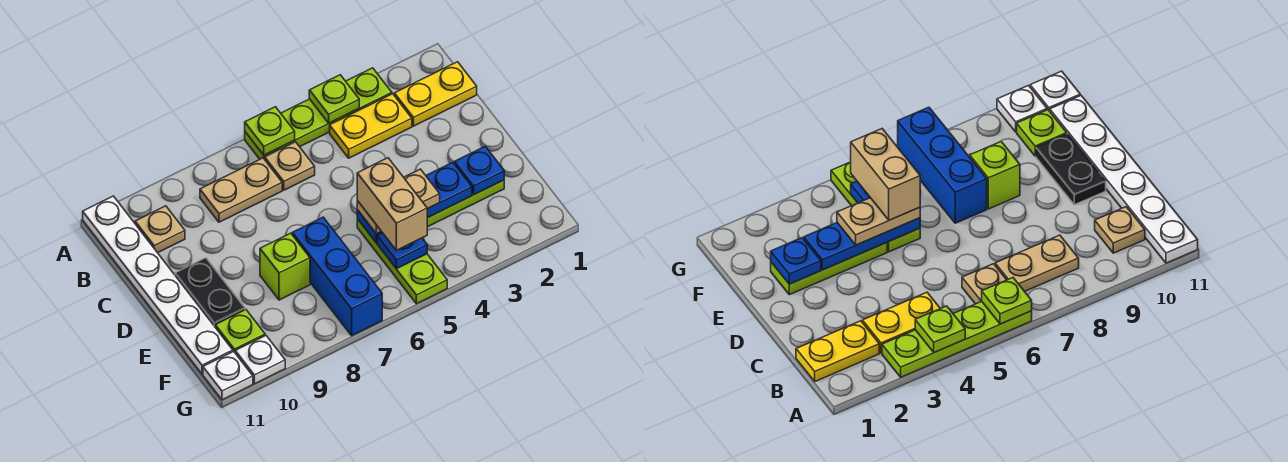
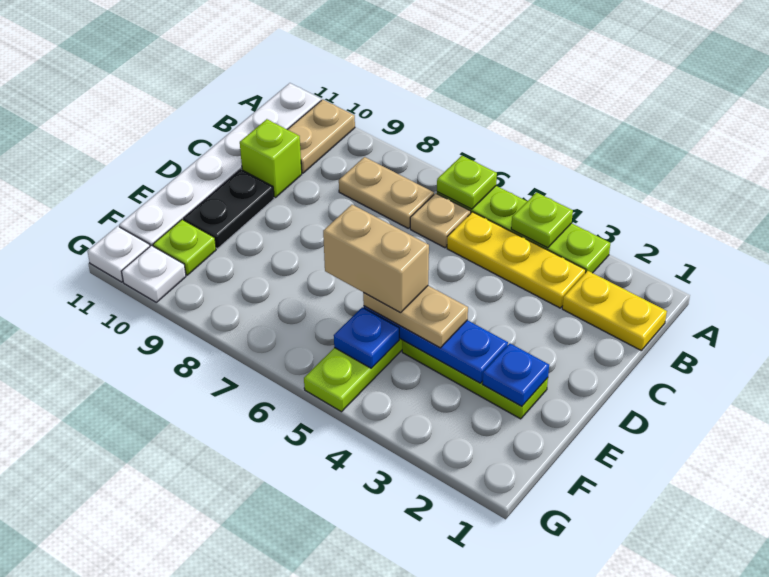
yellow 1x2 plate [330,94,412,158] -> yellow 1x3 plate [447,212,586,308]
tan 1x1 plate [135,206,185,253] -> tan 1x2 plate [287,99,355,173]
tan 1x2 brick [357,158,427,250] -> tan 1x2 brick turned to [323,205,429,313]
blue 1x3 brick [292,217,382,336] -> none
lime 1x1 brick [260,233,310,300] -> lime 1x1 brick moved to [240,119,302,197]

